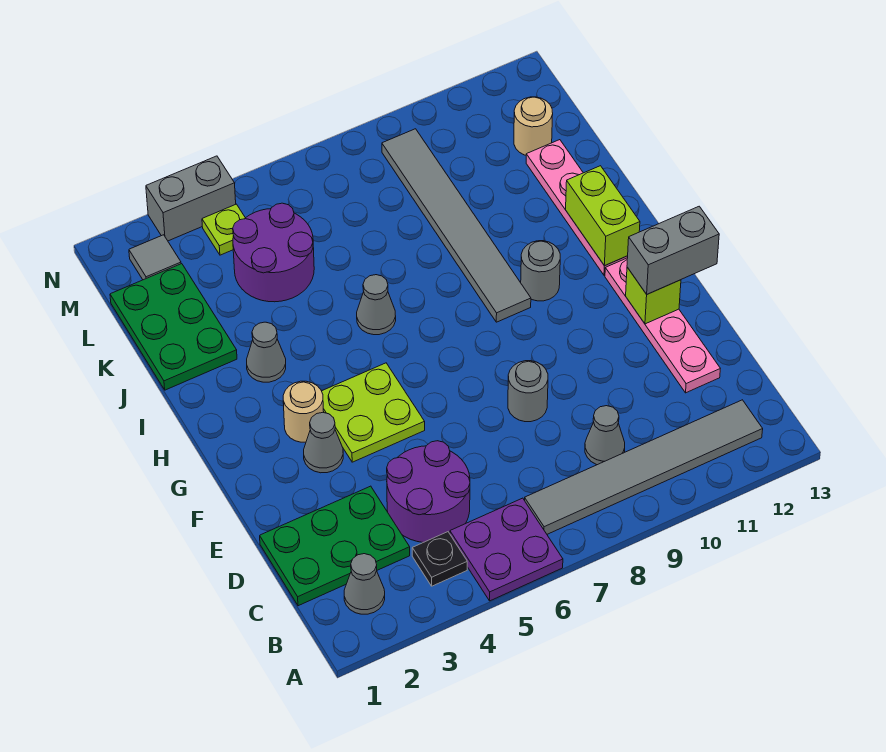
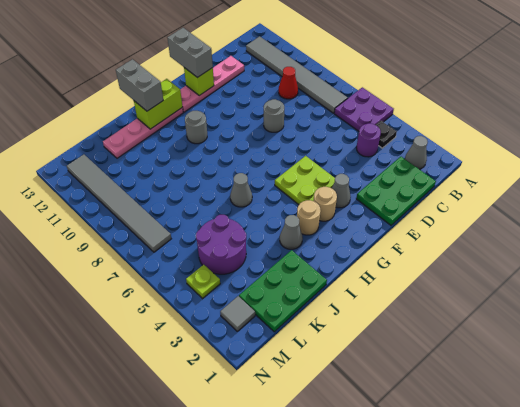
green 2x3 plate [260,486,410,606] -> green 2x3 plate turned to [356,157,436,225]
purple 2x2 round brick [387,441,470,542] -> purple 1x1 round brick [356,123,381,157]
grey 1x1 cone [585,406,625,465] -> red 1x1 cone [279,67,298,99]
grey 1x6 tile [382,129,531,322] -> grey 1x6 tile turned to [67,154,171,252]
tan 1x1 round brick [514,97,553,155] -> tan 1x1 round brick moved to [297,200,321,235]
grey 1x2 brick [146,156,236,241] -> grey 1x2 brick moved to [116,59,163,111]

